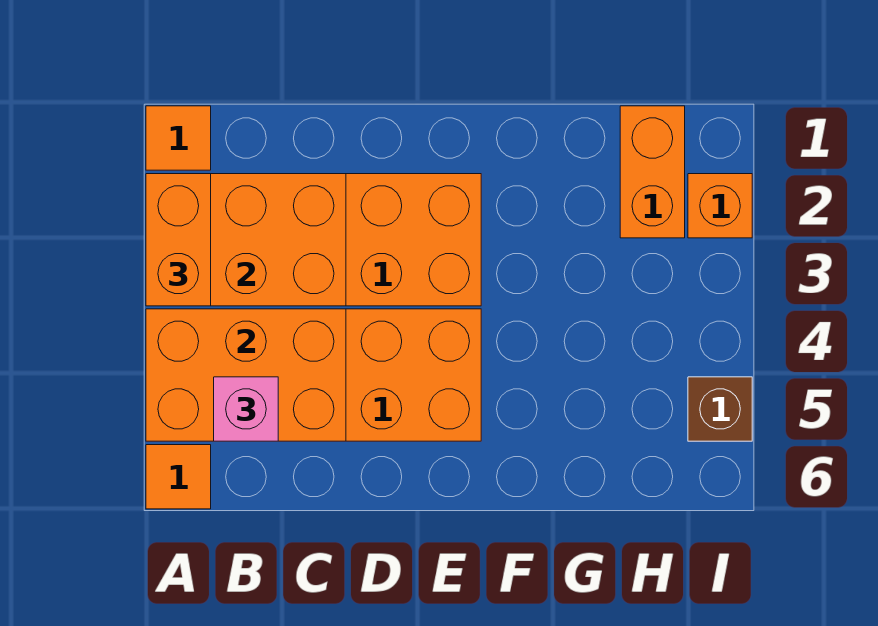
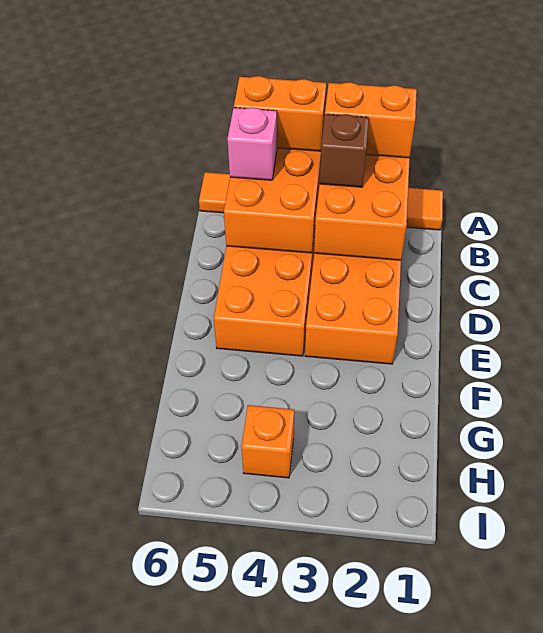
orange 1x2 brick [620,106,685,238] -> orange 1x2 brick moved to [234,76,326,151]
orange 1x1 brick [688,174,752,238] -> orange 1x1 brick moved to [242,405,294,478]
brown 1x1 brick [688,377,752,441] -> brown 1x1 brick moved to [320,114,369,187]

